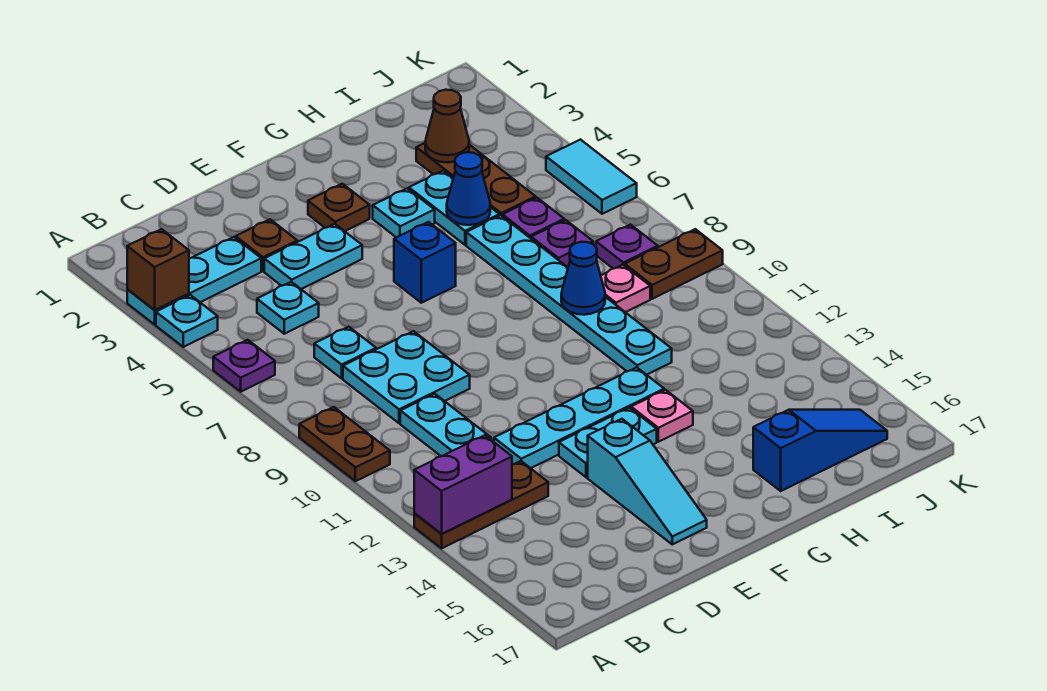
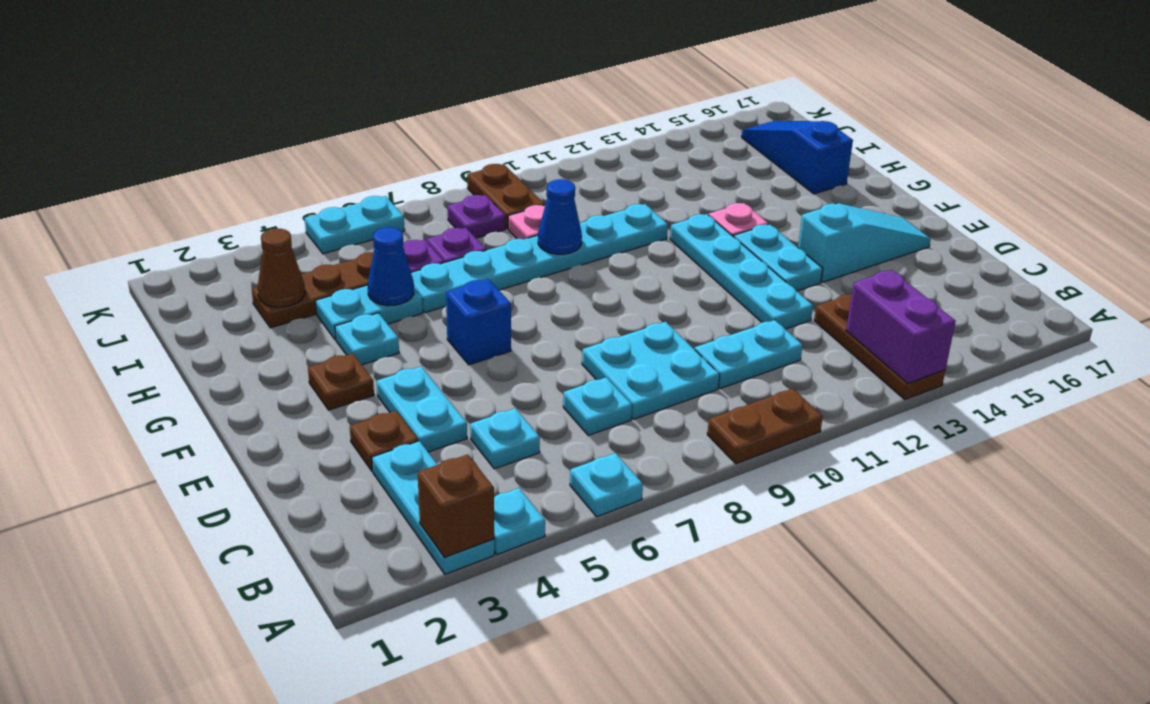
purple 1x1 plate [213,340,275,392] -> cyan 1x1 plate [570,453,643,517]
cyan 1x2 tile [546,140,637,214] -> cyan 1x2 plate [305,196,405,254]

